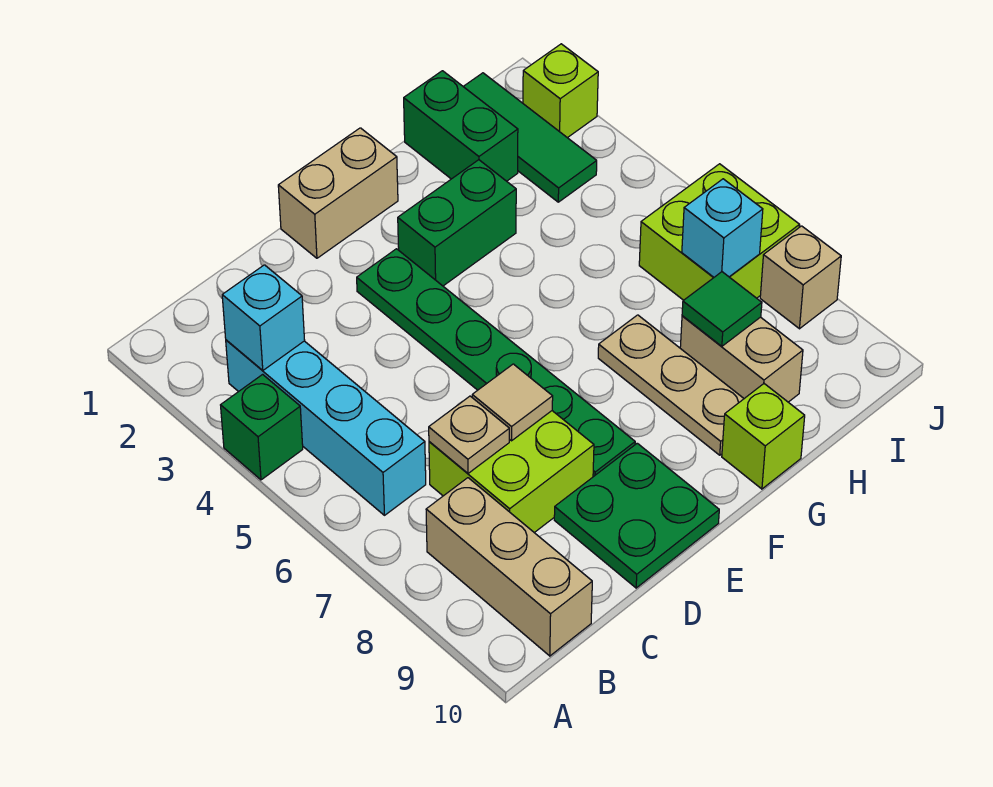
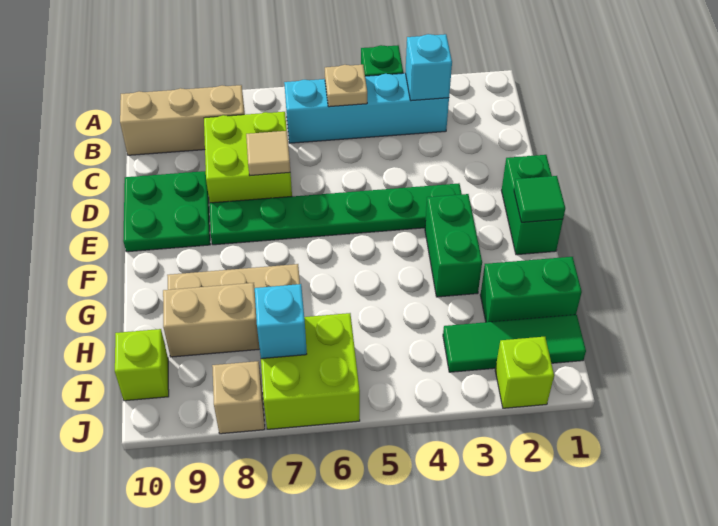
tan 1x1 plate [429,396,509,473] -> tan 1x1 plate moved to [325,65,367,107]
tan 1x2 brick [278,128,398,258] -> green 1x2 brick [502,155,563,255]
lime 1x1 brick [722,384,805,489] -> lime 1x1 brick moved to [115,329,169,401]
green 1x1 tile [682,272,762,346] -> green 1x1 tile moved to [514,176,565,222]

